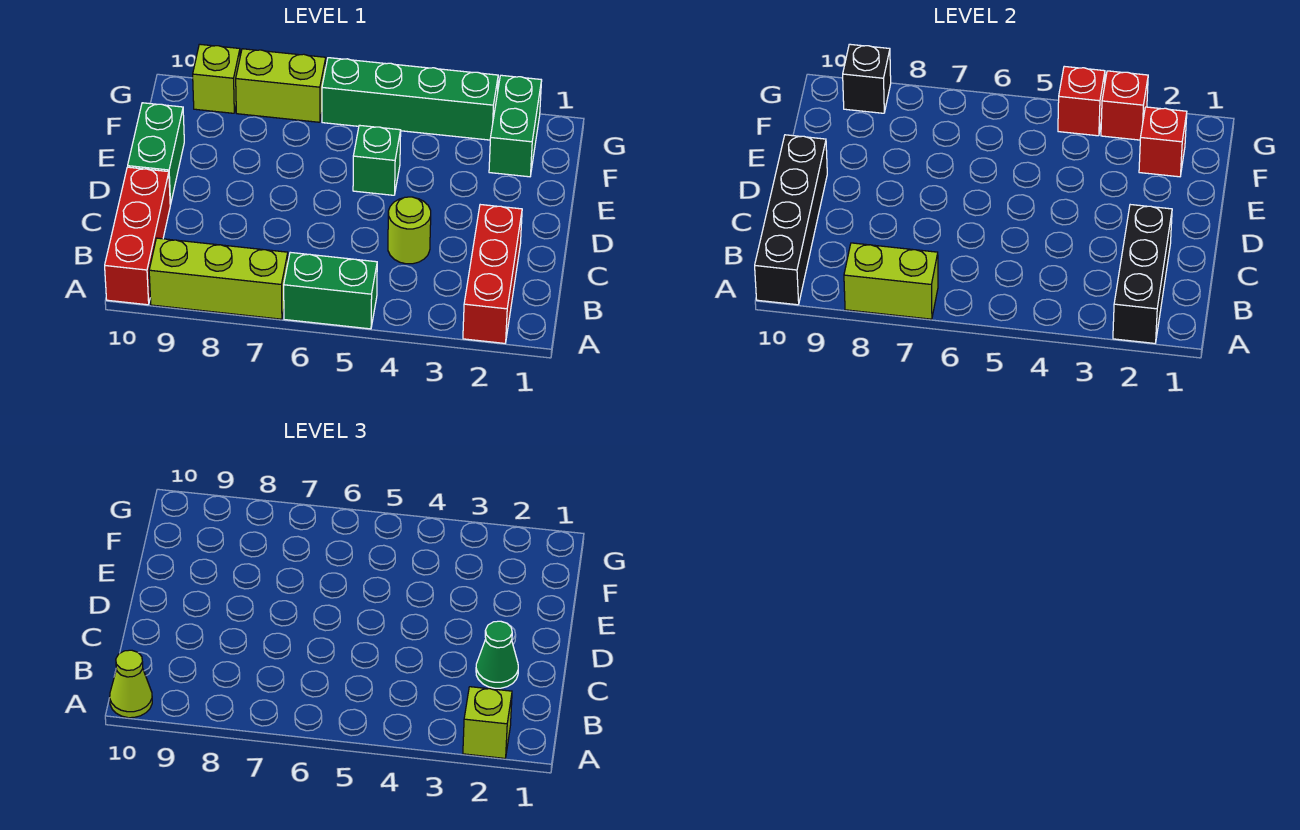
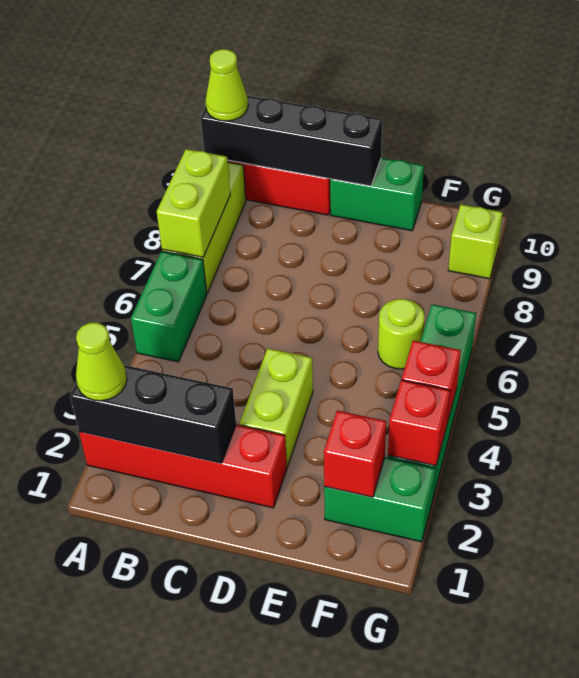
red 1x3 brick [463,205,522,343] -> red 1x4 brick [79,425,287,508]
lime 1x1 brick [463,687,512,758] -> lime 1x1 cone [76,323,127,401]
green 1x1 cone [476,621,518,688] -> none
lime 1x1 round brick [388,197,431,264] -> lime 1x1 round brick moved to [378,299,425,369]
green 1x1 brick [353,125,401,195] -> none
lime 1x2 brick [236,49,326,122] -> lime 1x2 brick moved to [239,348,313,467]
black 1x1 brick [843,44,891,113] -> none

